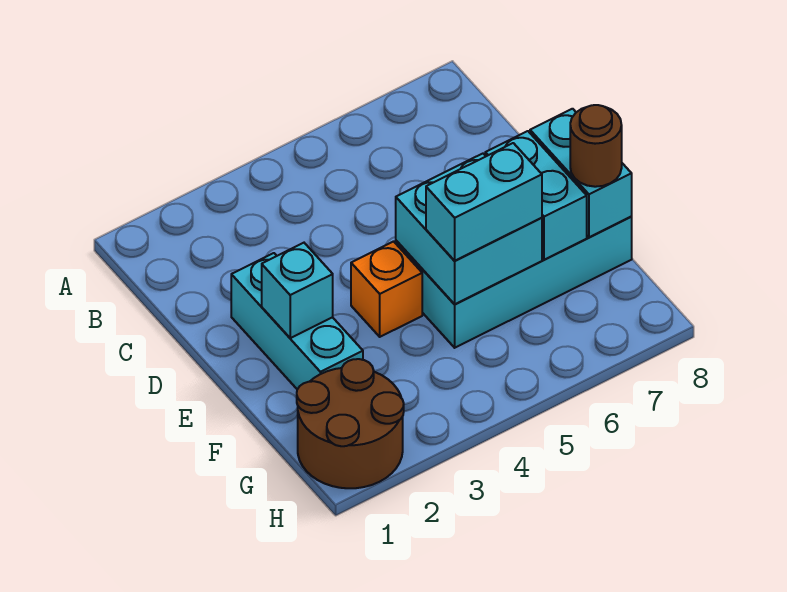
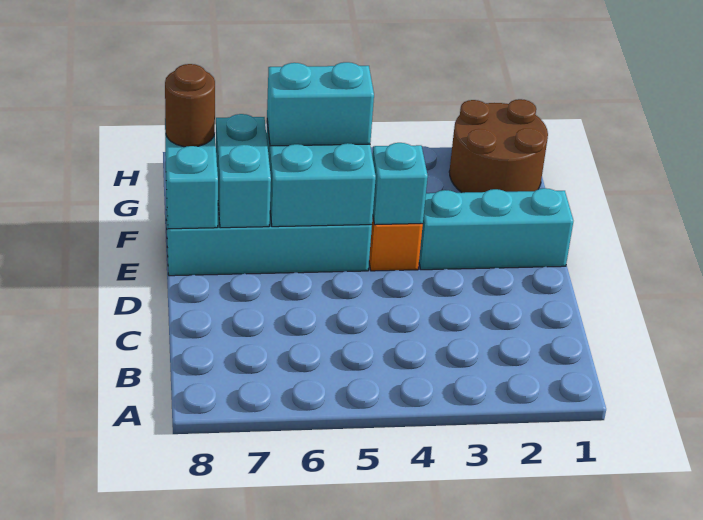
cyan 1x3 brick [231,253,363,389] -> cyan 1x3 brick turned to [419,188,573,270]
cyan 1x1 brick [262,243,333,338] -> cyan 1x1 brick moved to [372,143,428,225]

